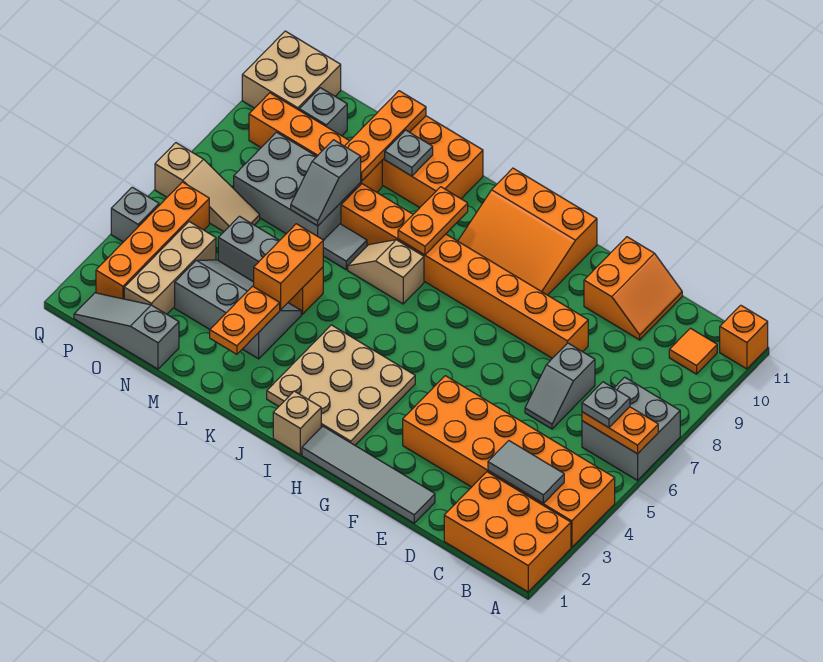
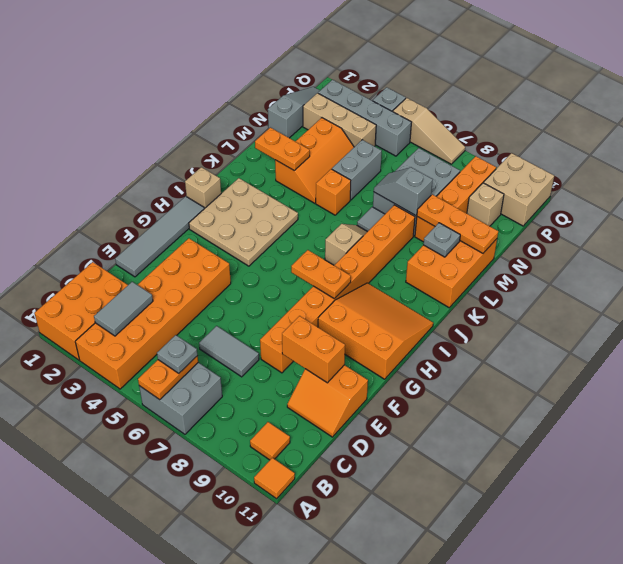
orange 1x1 brick [720,305,768,369] -> orange 1x1 tile [254,458,295,499]
grey 1x2 slope [525,343,595,429] -> grey 1x2 tile [199,326,259,377]
orange 3x3 slope [458,168,597,295] -> orange 3x3 slope turned to [318,283,433,379]
orange 1x2 plate [398,187,468,255] -> orange 1x2 plate moved to [291,250,351,299]
grey 2x3 slope [175,260,301,359] -> orange 2x3 slope [275,118,354,203]
orange 1x2 brick [254,224,323,310] -> orange 1x2 brick moved to [282,316,345,383]
tan 1x3 slope [155,143,260,231] -> tan 1x3 slope turned to [393,98,465,164]
grey 1x1 brick [299,88,347,136] -> tan 1x1 brick [467,183,504,226]
orange 1x4 brick [96,182,209,299] -> grey 1x4 brick [318,80,411,156]

